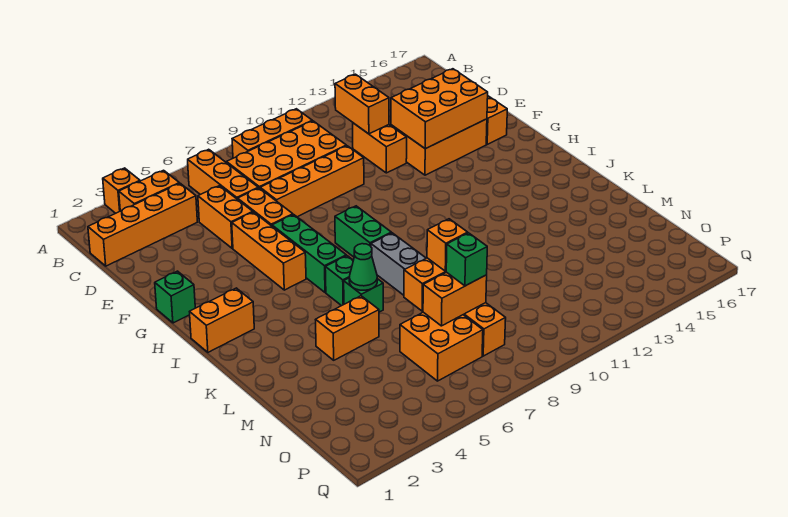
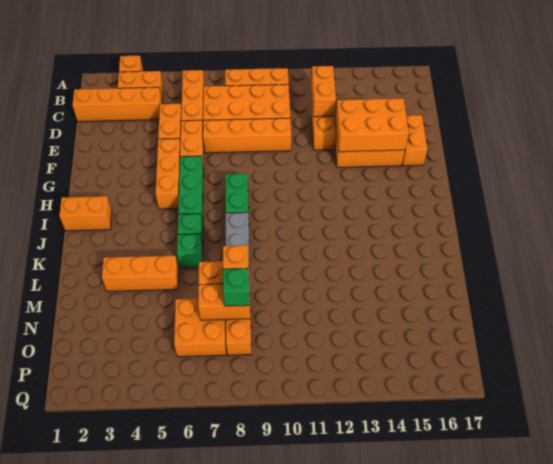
green 1x1 brick [155,271,195,323] -> none
green 1x1 cone [349,244,377,290] -> none
orange 1x2 brick [315,296,379,360] -> orange 1x3 brick [102,256,179,291]

